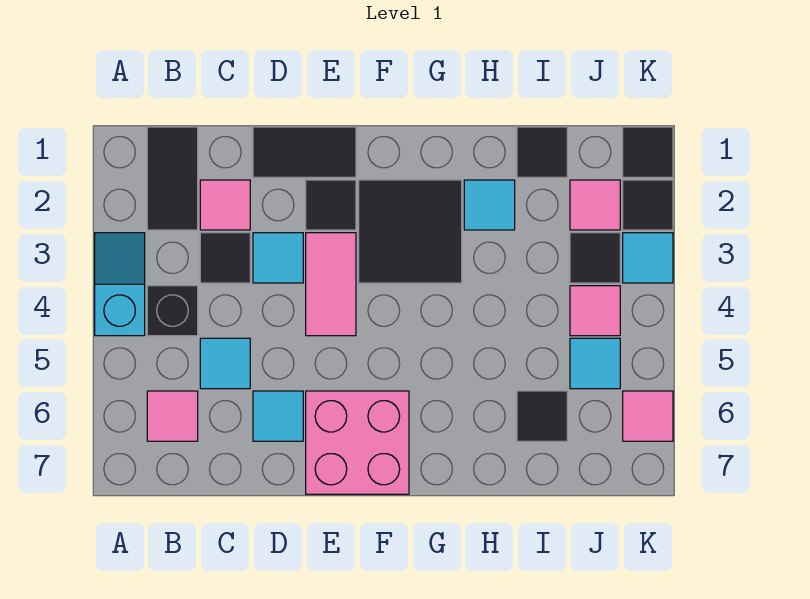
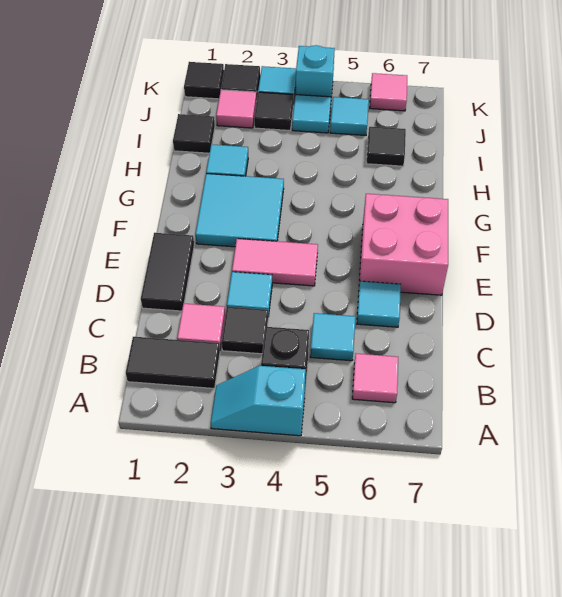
black 1x1 tile [306,180,356,230] -> none
black 2x2 tile [359,180,462,283] -> cyan 2x2 tile [196,174,284,247]
pink 1x1 tile [570,286,620,336] -> cyan 1x1 tile [292,95,331,133]
none -> cyan 1x1 brick [296,45,335,97]

